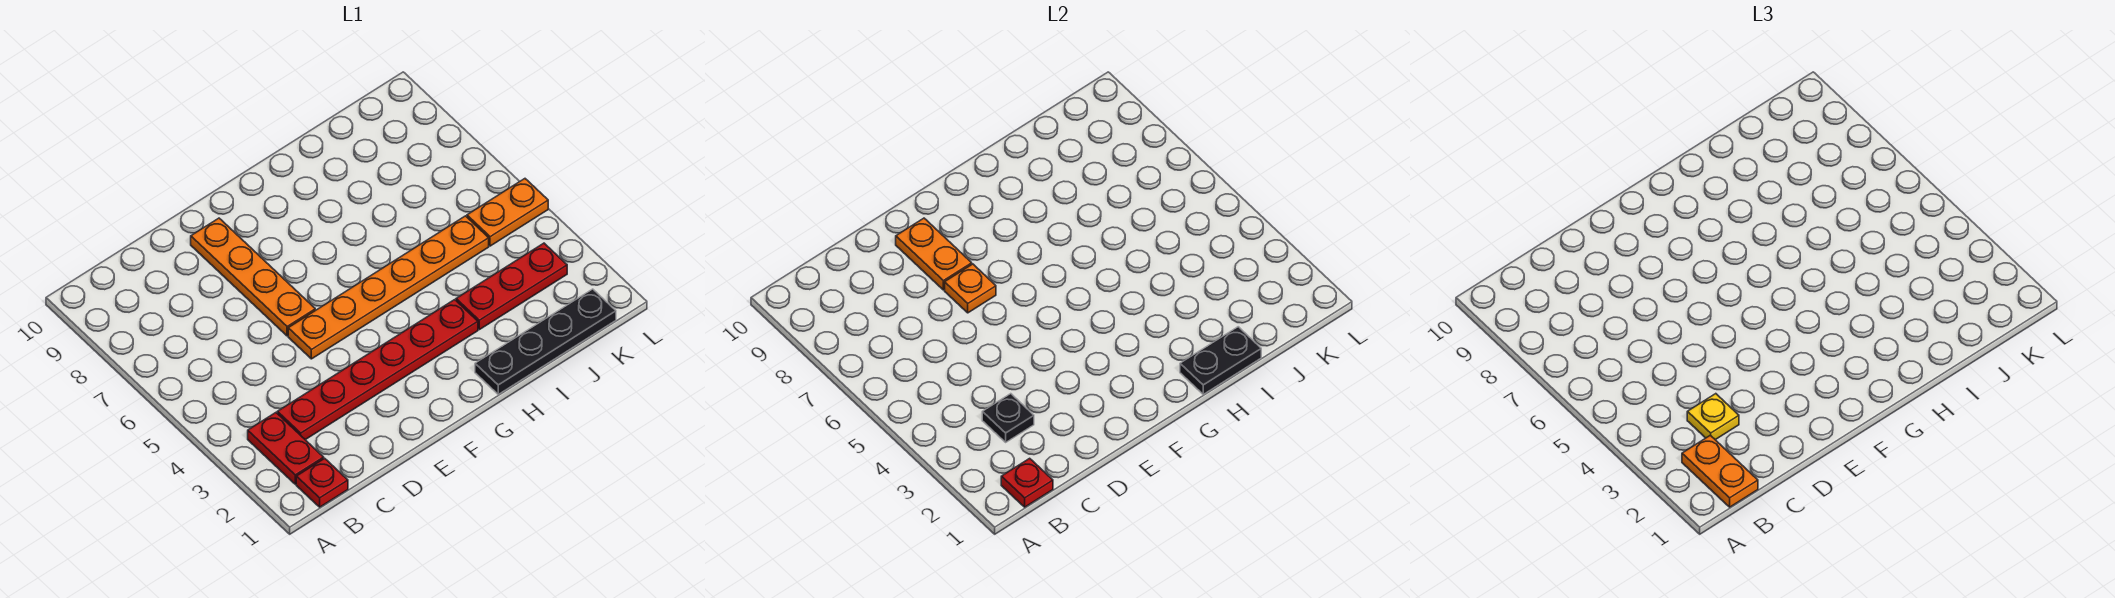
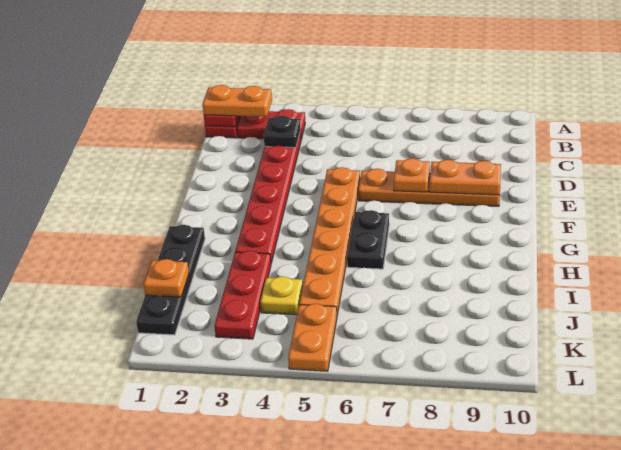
yellow 1x1 plate [1687,394,1739,440] -> yellow 1x1 plate moved to [260,276,303,315]
black 1x2 plate [1180,327,1261,394] -> black 1x2 plate moved to [347,210,389,269]
none -> orange 1x1 plate [143,259,189,297]

